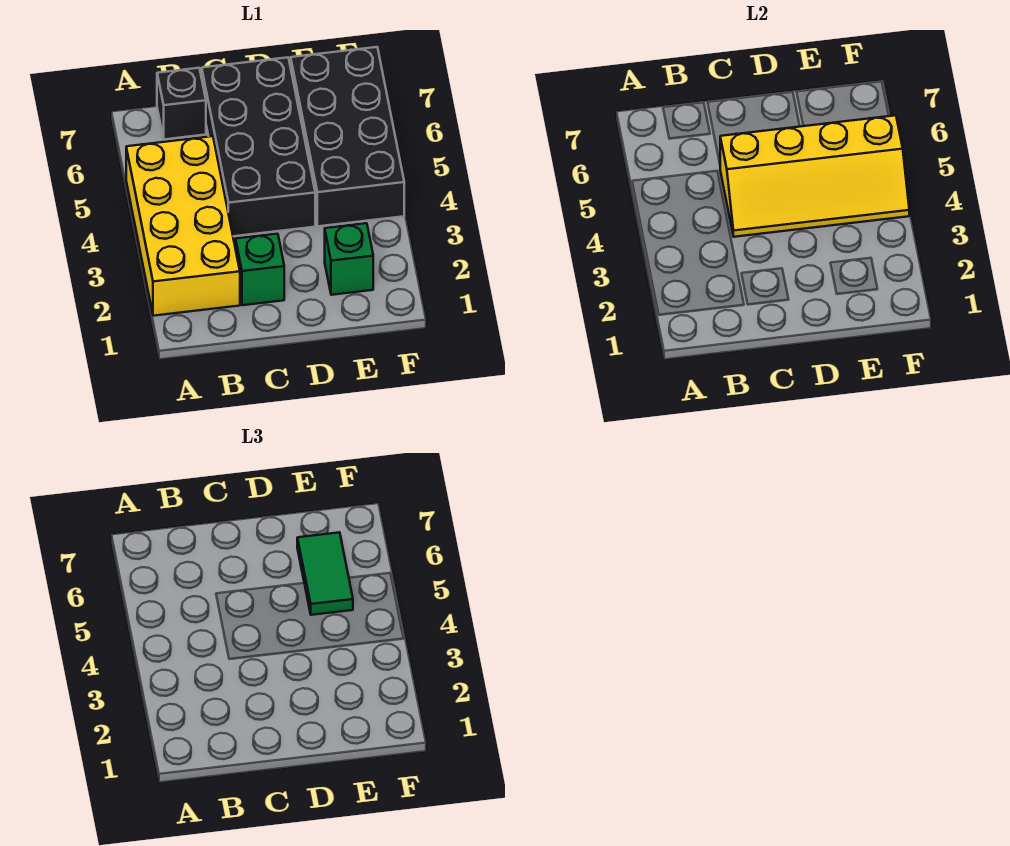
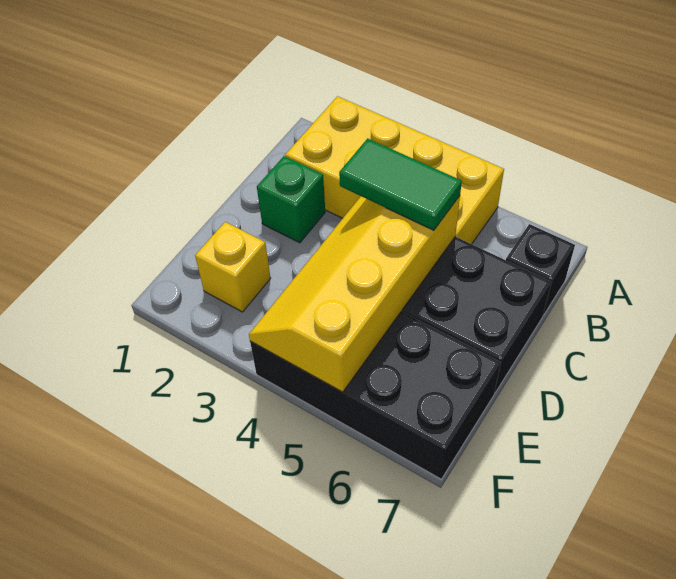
green 1x1 brick [325,223,373,295] -> yellow 1x1 brick [195,222,271,312]
green 1x2 tile [297,532,353,615] -> green 1x2 tile moved to [339,138,462,230]

